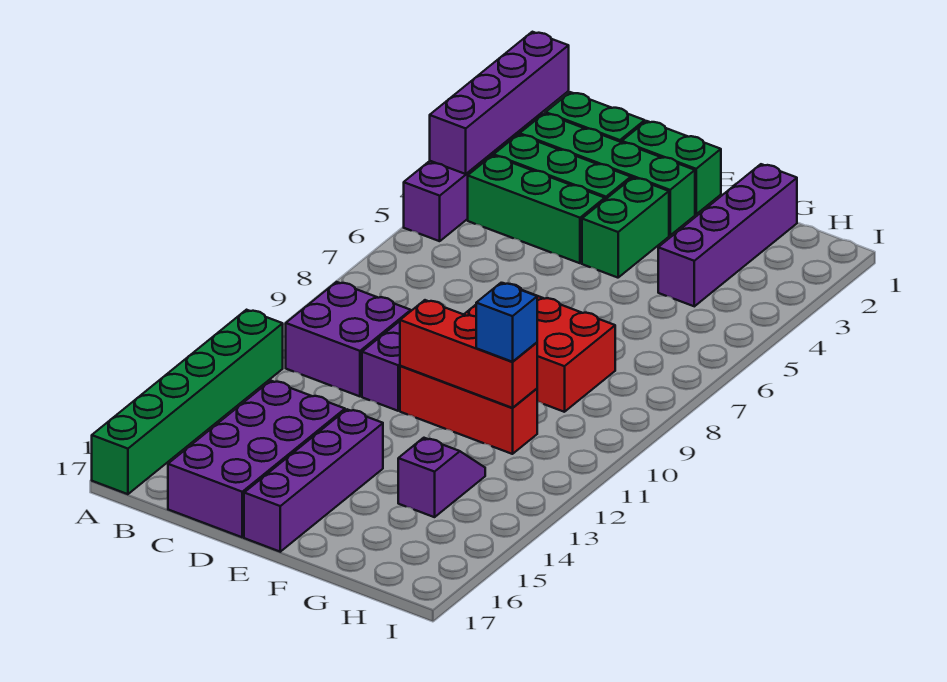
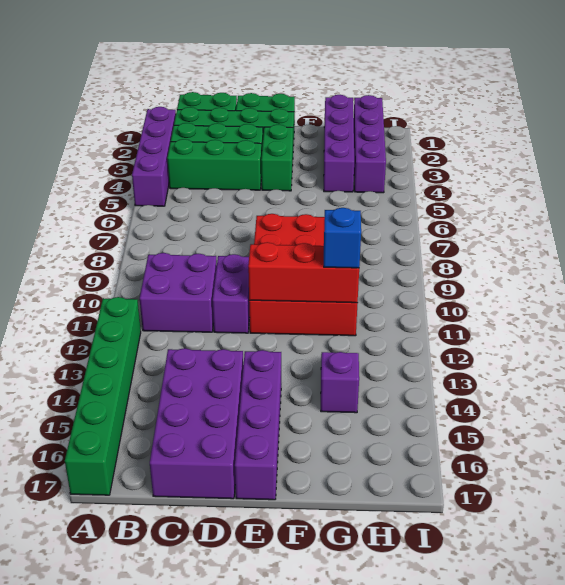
purple 1x4 brick [430,32,569,174] -> purple 1x4 brick moved to [354,95,386,193]

